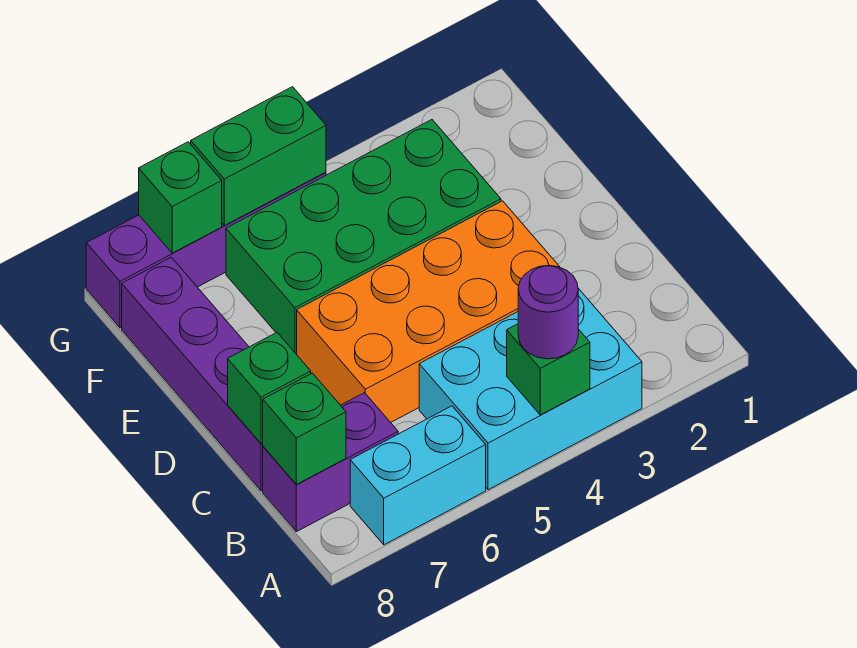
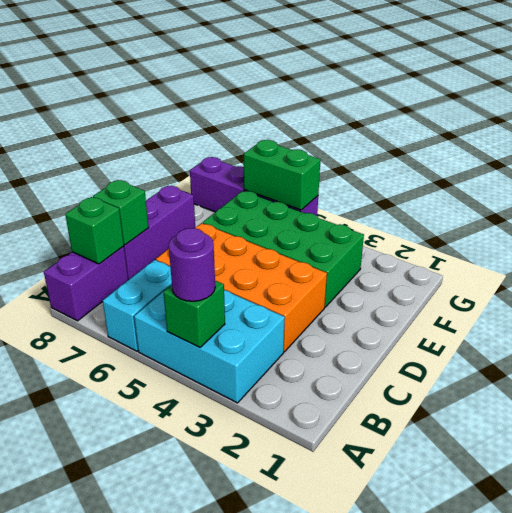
cyan 1x2 brick [350,406,486,545] -> cyan 1x2 brick turned to [103,260,172,351]
purple 1x2 brick [263,393,398,532] -> purple 1x2 brick turned to [44,246,128,321]
purple 1x4 brick [122,257,263,491] -> purple 1x3 brick [124,186,195,280]
green 1x1 brick [139,142,222,253] -> none

